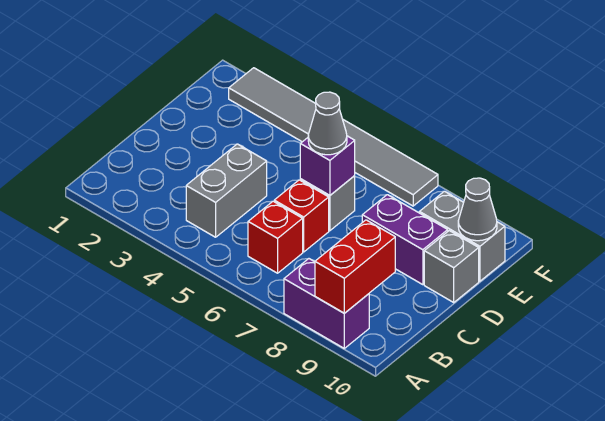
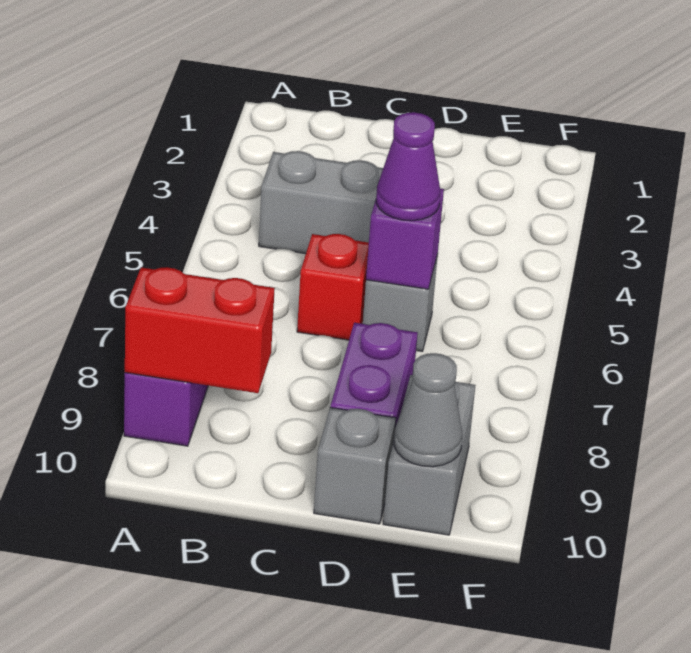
red 1x1 brick [248,201,303,273] -> none
grey 1x1 cone [308,92,347,155] -> purple 1x1 cone [376,112,440,221]
grey 1x6 tile [229,68,438,206] -> none

